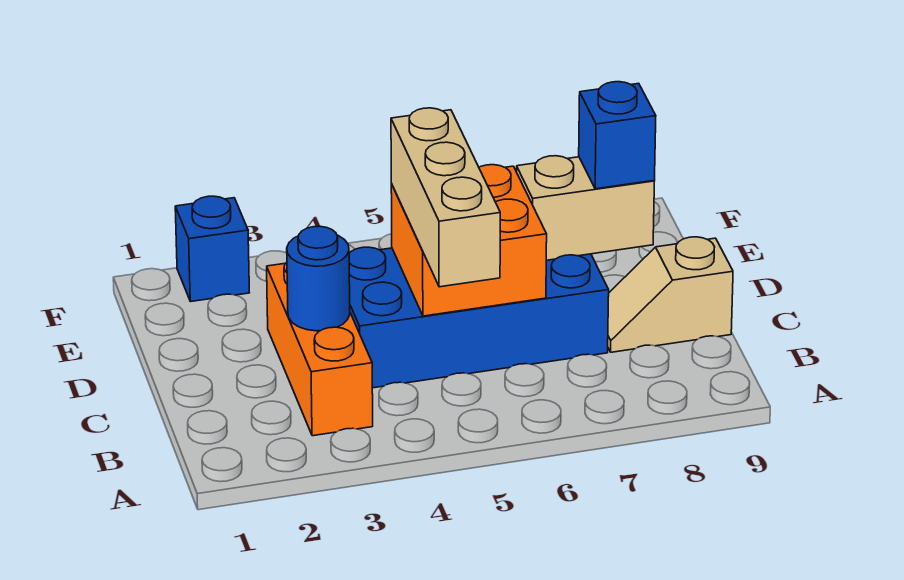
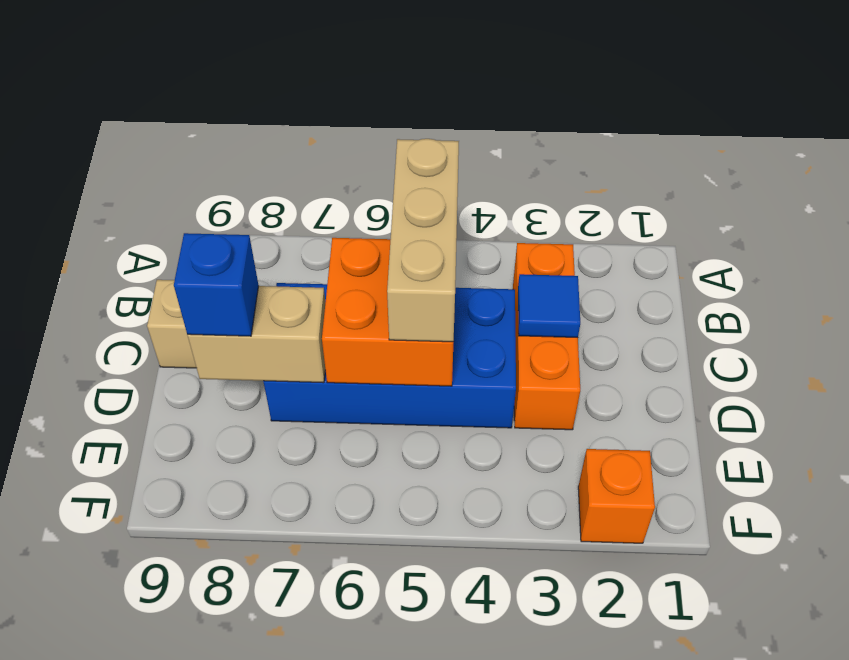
blue 1x1 round brick [287,226,350,331] -> blue 1x1 tile [518,274,580,337]
blue 1x1 brick [175,196,249,302] -> orange 1x1 brick [578,449,655,543]

